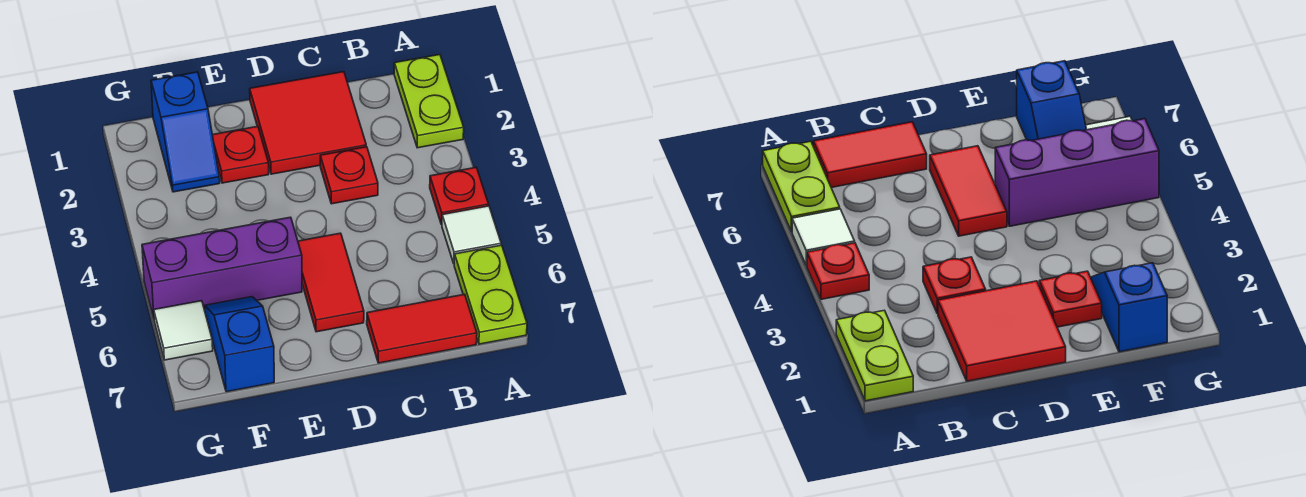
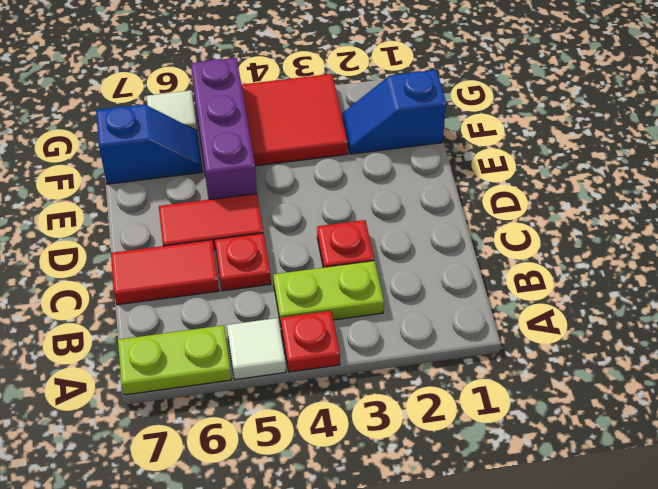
lime 1x2 plate [394,55,464,148] -> lime 1x2 plate moved to [273,261,384,324]
red 1x2 tile [367,294,477,363] -> red 1x2 tile turned to [111,240,219,305]
red 2x2 tile [250,72,366,174] -> red 2x2 tile moved to [241,74,348,166]
red 1x1 plate [213,126,269,183] -> red 1x1 plate moved to [215,233,271,291]

